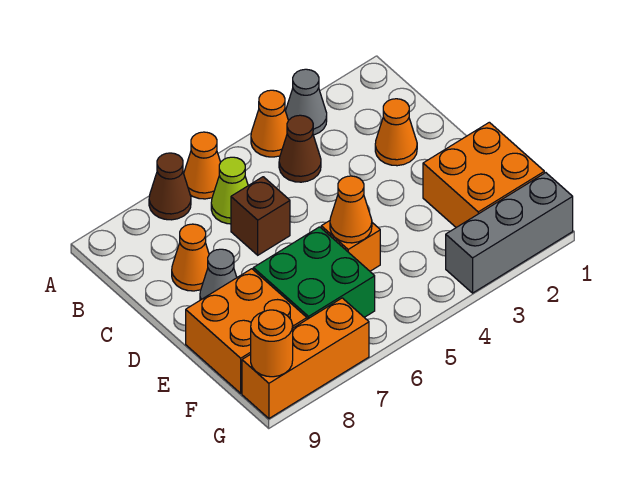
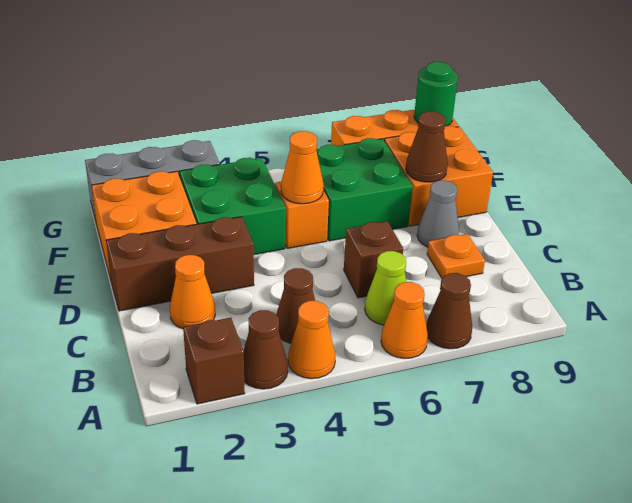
none -> brown 1x1 brick [183,318,245,404]
grey 1x1 cone [285,69,327,135] -> brown 1x1 cone [244,310,288,389]
orange 1x1 cone [172,224,209,291] -> orange 1x1 plate [427,234,485,278]
none -> brown 1x3 brick [106,217,254,311]
none -> green 2x2 brick [180,158,286,255]
none -> brown 1x1 cone [406,112,448,182]
orange 1x1 round brick [251,310,293,377] -> green 1x1 round brick [414,62,458,126]

